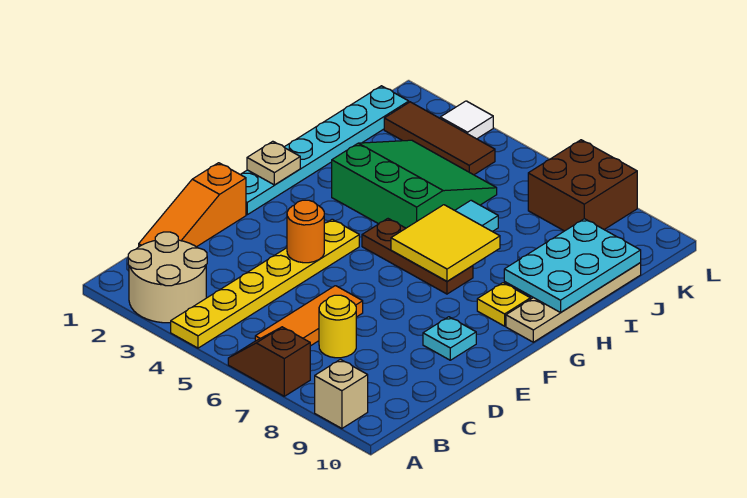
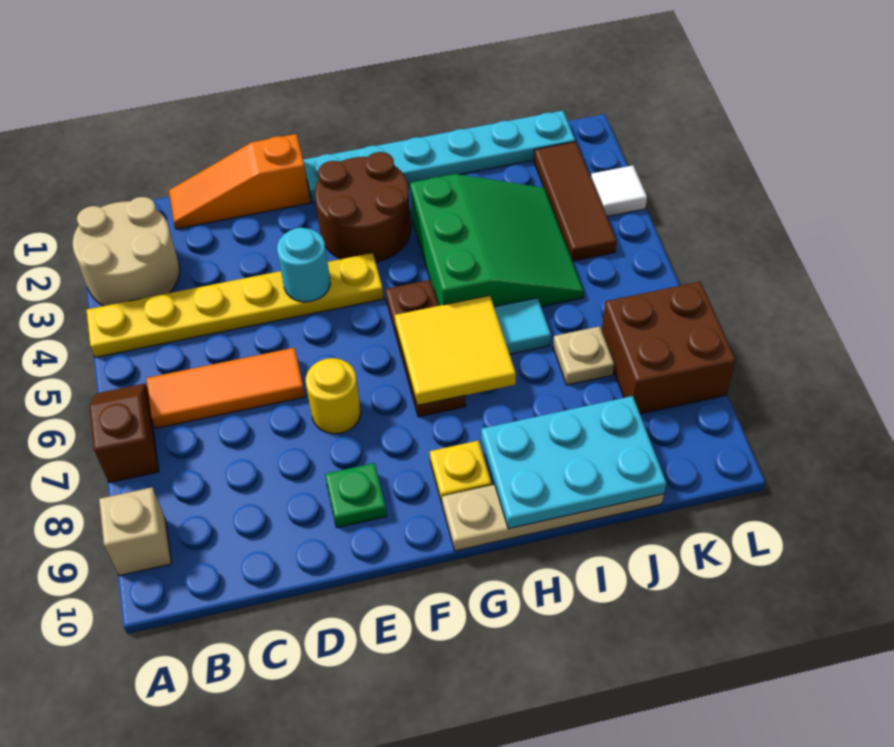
yellow 1x1 round brick [319,295,356,358] -> yellow 1x1 round brick moved to [306,358,361,434]
orange 1x1 round brick [287,200,324,263] -> cyan 1x1 round brick [277,228,330,302]
cyan 1x1 plate [423,317,476,360] -> green 1x1 plate [325,463,387,527]
none -> brown 2x2 round brick [315,152,411,262]
tan 1x1 plate [247,141,300,185] -> tan 1x1 plate moved to [553,326,614,385]

